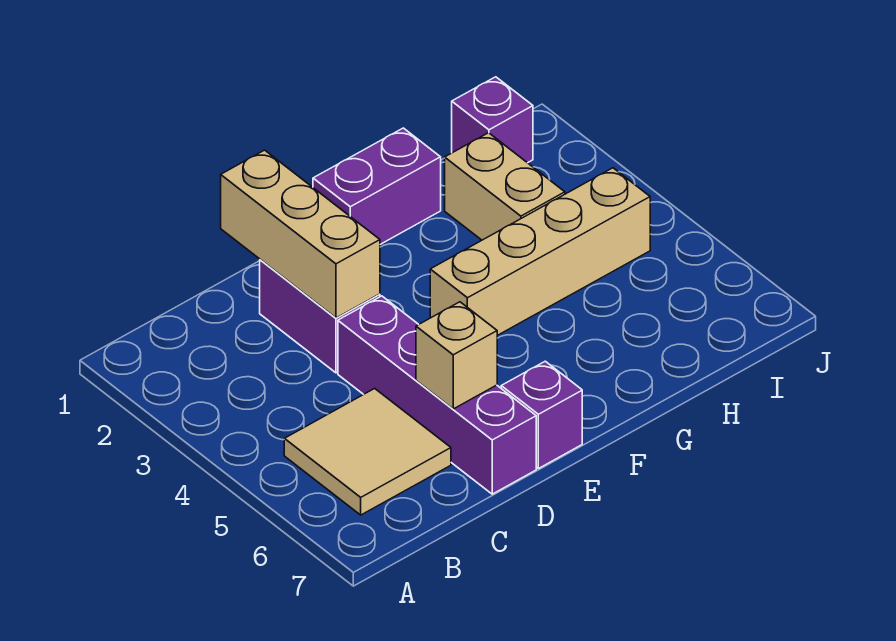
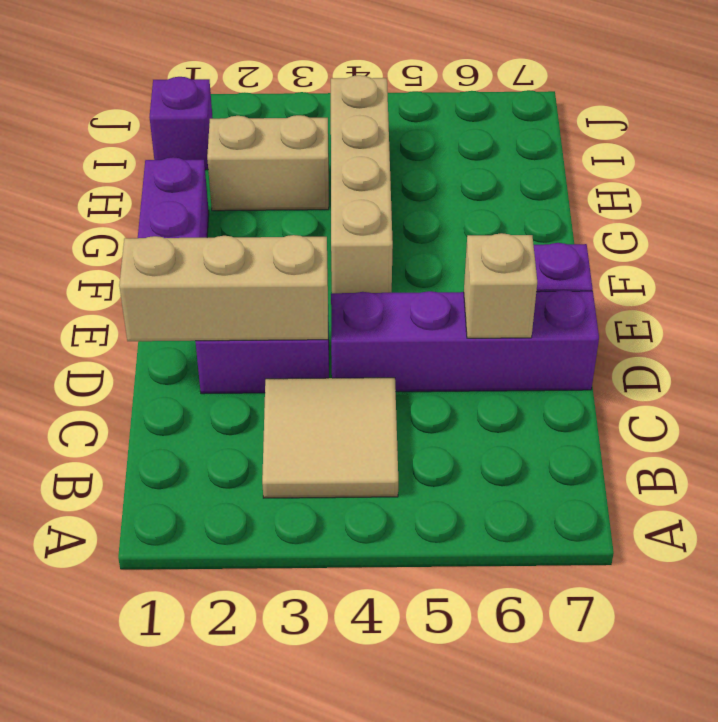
tan 2x2 tile [284,388,451,515] -> tan 2x2 tile moved to [262,378,398,498]

